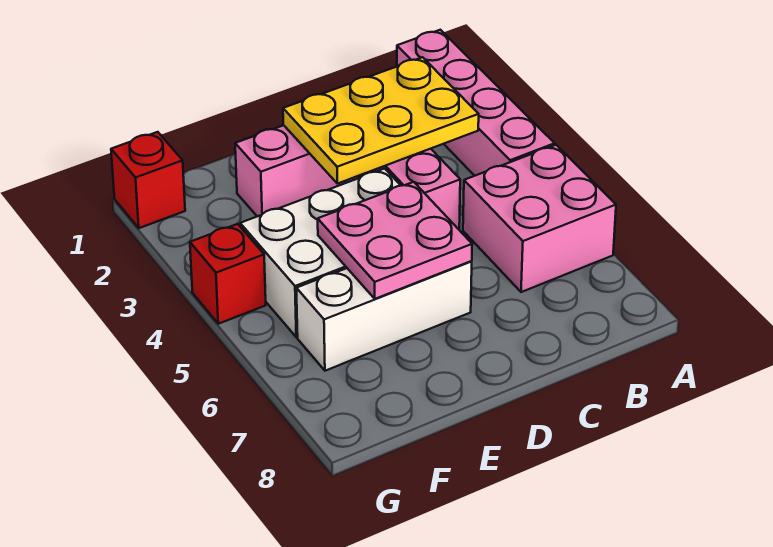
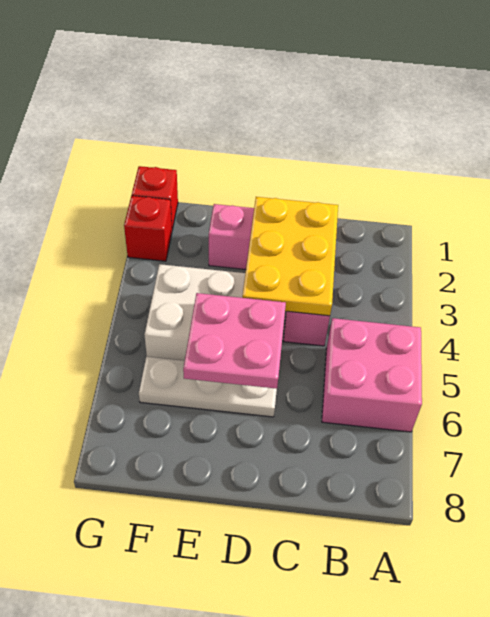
pink 1x4 brick [397,30,555,176] -> none
yellow 2x3 plate [283,57,479,184] -> yellow 2x3 plate turned to [242,197,338,316]
white 1x3 brick [296,261,472,371] -> white 1x3 plate [139,357,277,417]
red 1x1 brick [190,224,266,324] -> red 1x1 brick moved to [124,196,172,261]

